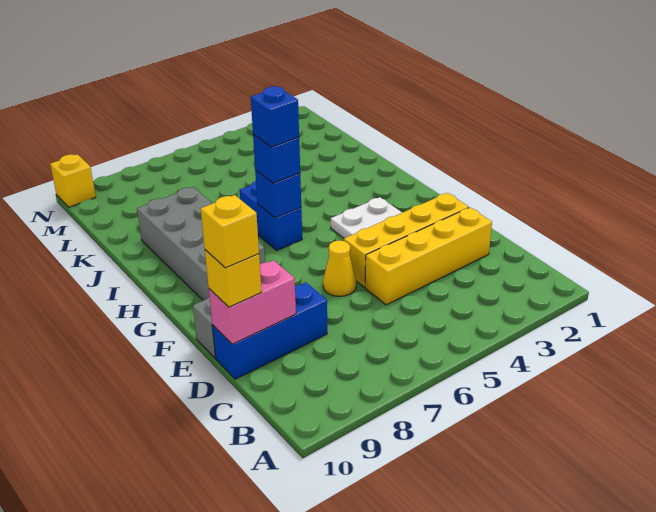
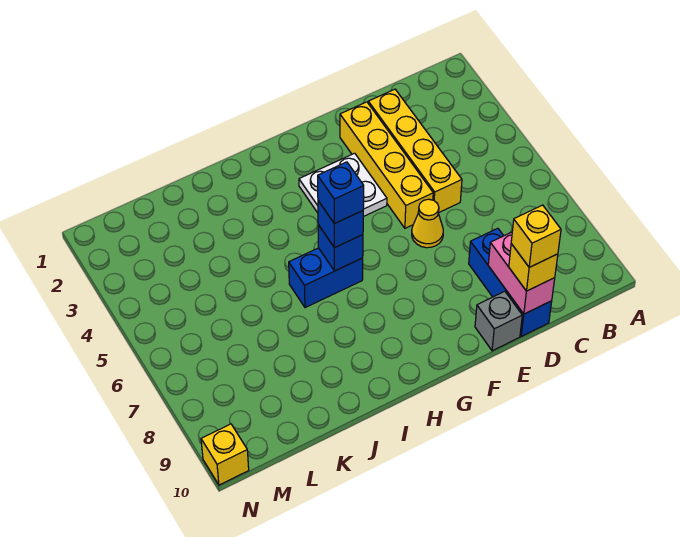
grey 2x4 brick [137,187,265,301] -> none

